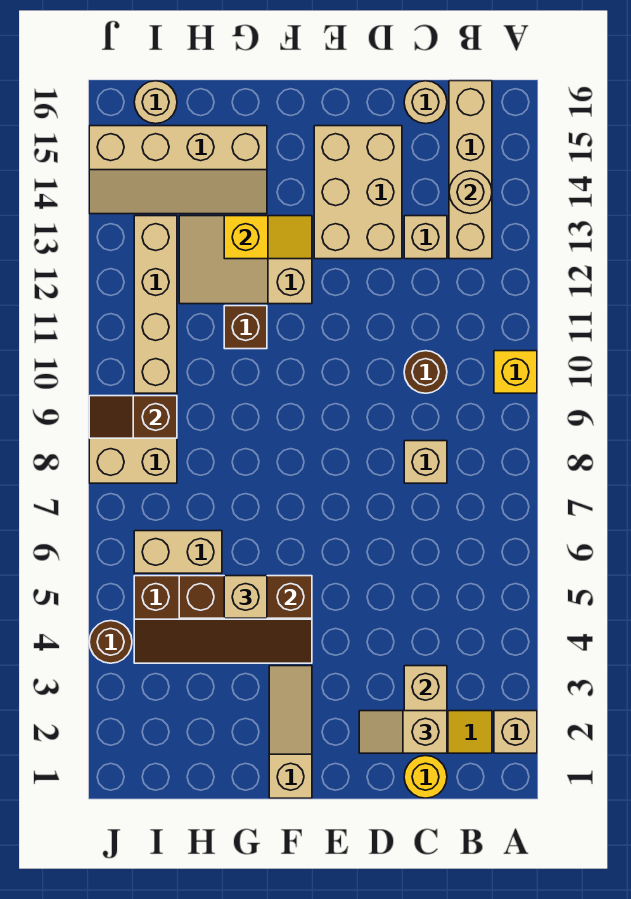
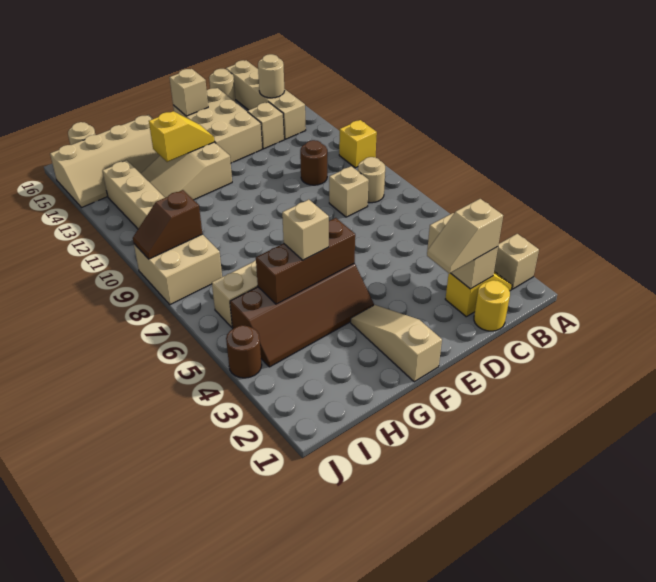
none -> tan 1x1 round brick [358,157,385,203]
none -> tan 1x1 brick [169,69,208,116]
brown 1x1 brick [224,306,267,349] -> none

